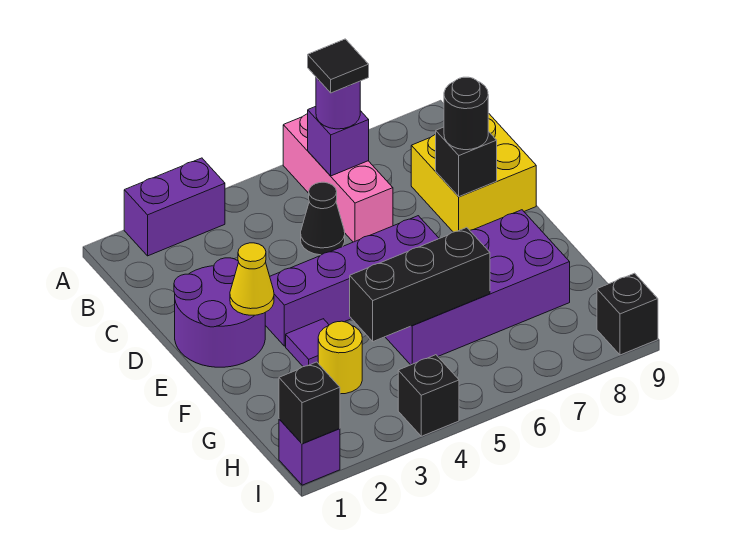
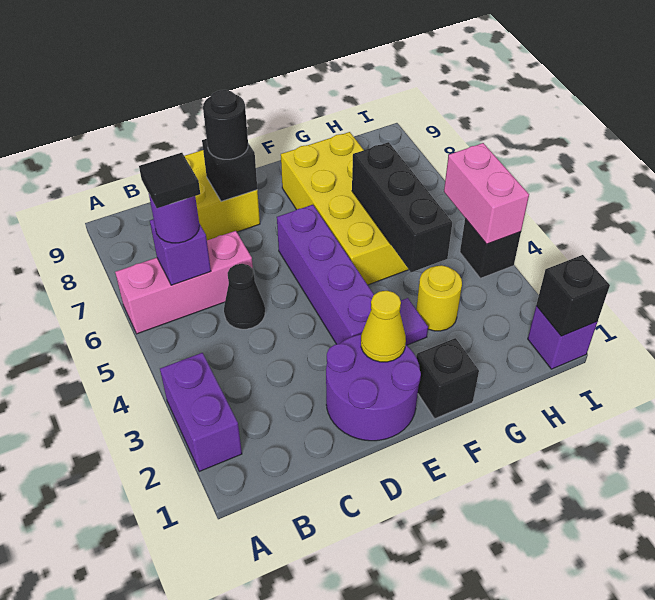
purple 2x4 brick [386,210,570,365] -> yellow 2x4 brick [281,132,409,285]
none -> pink 1x2 brick [444,143,529,244]
black 1x1 brick [597,273,658,355] -> black 1x1 brick moved to [416,338,479,419]

